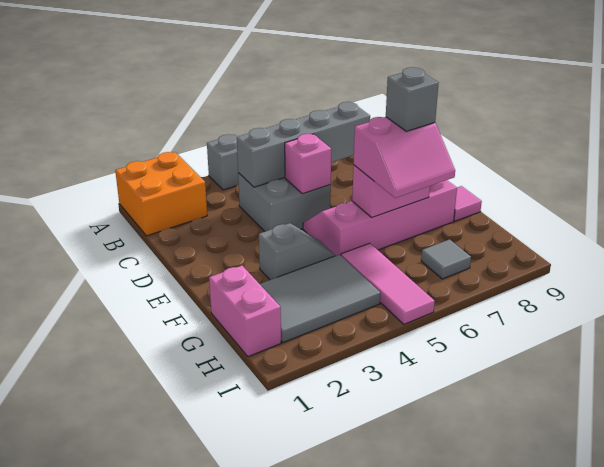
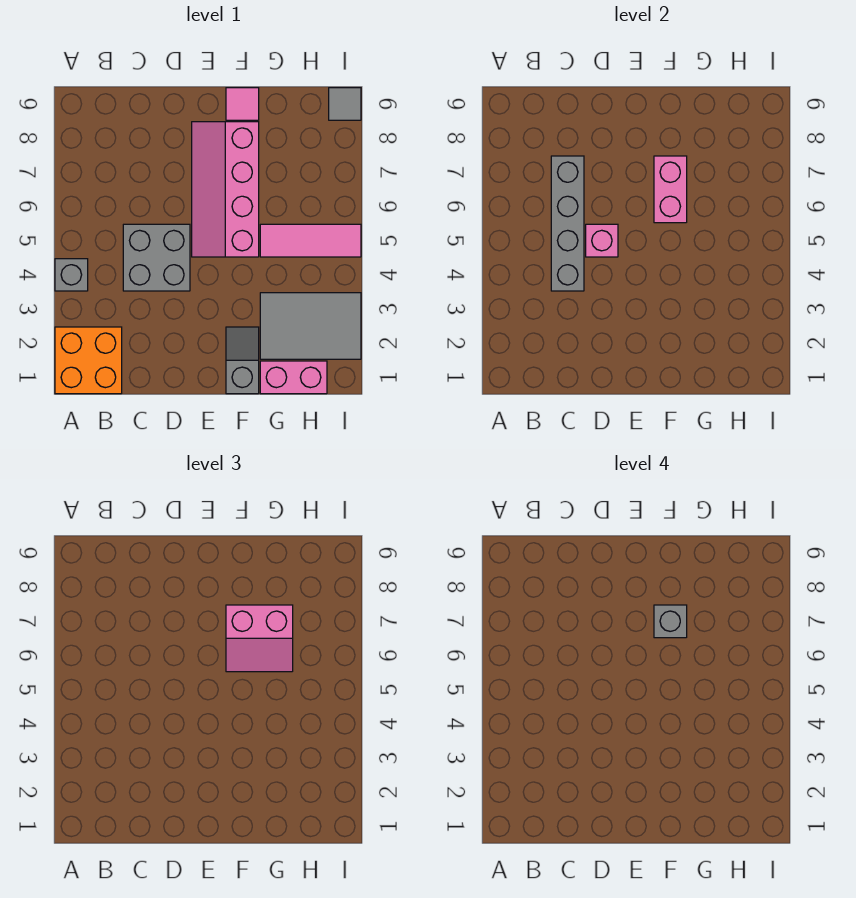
grey 1x2 slope [259,223,336,280] -> grey 1x2 slope moved to [226,327,259,394]
pink 2x2 slope [354,117,455,198] -> pink 2x2 slope turned to [226,605,293,672]
grey 2x3 tile [260,254,380,343] -> grey 2x3 tile turned to [260,293,361,359]
grey 1x1 tile [421,239,471,279] -> grey 1x1 tile moved to [329,88,361,120]

